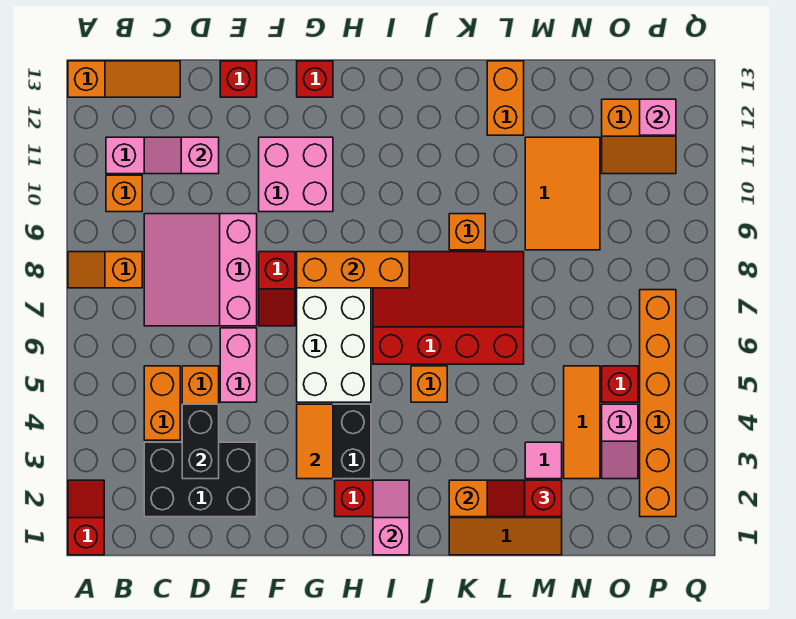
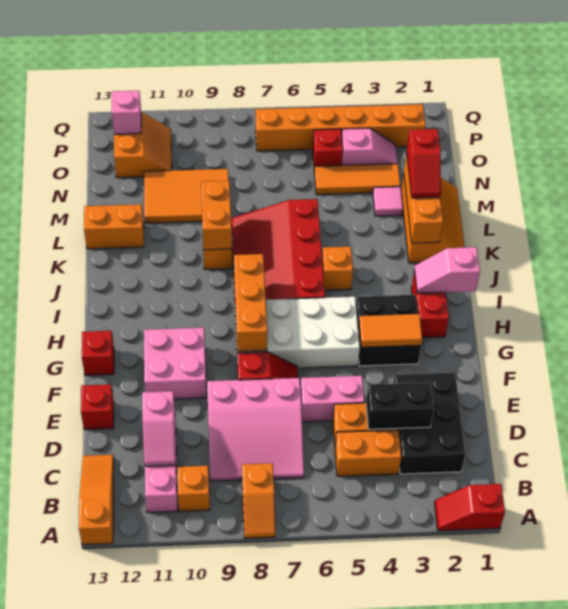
none -> orange 1x2 brick [201,181,232,250]

